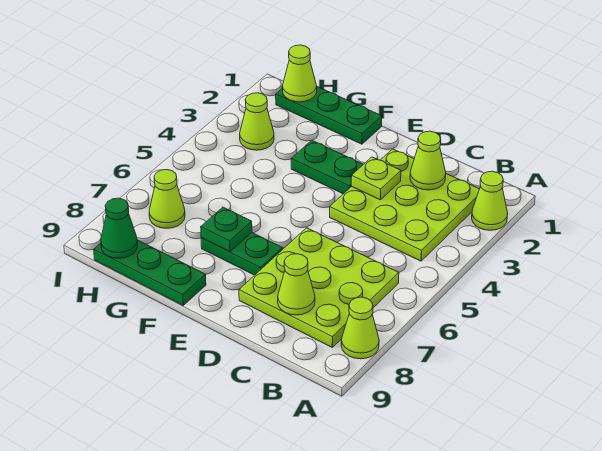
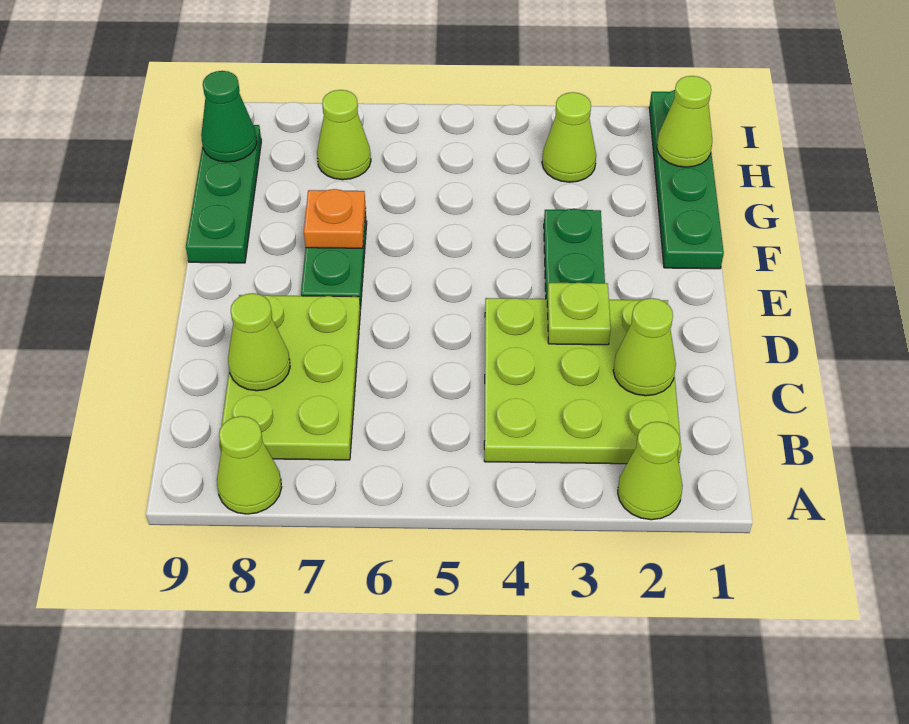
lime 3x3 plate [239,228,399,347] -> lime 2x3 plate [219,295,360,460]
green 1x3 plate [276,87,382,144] -> green 1x4 plate [649,90,724,269]
green 1x1 plate [201,207,252,252] -> orange 1x1 plate [304,189,366,248]

